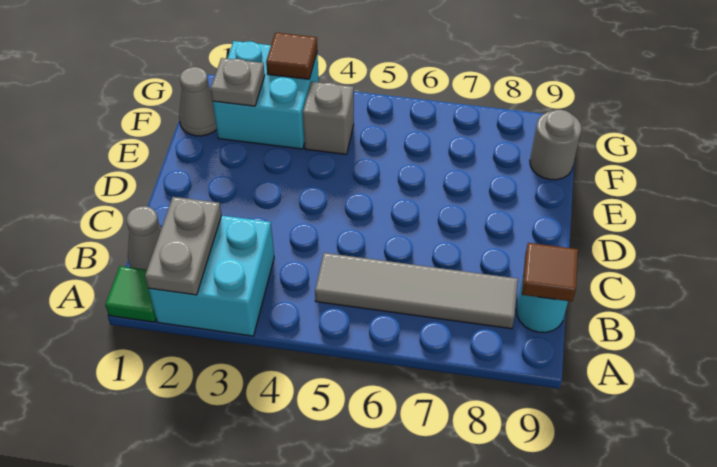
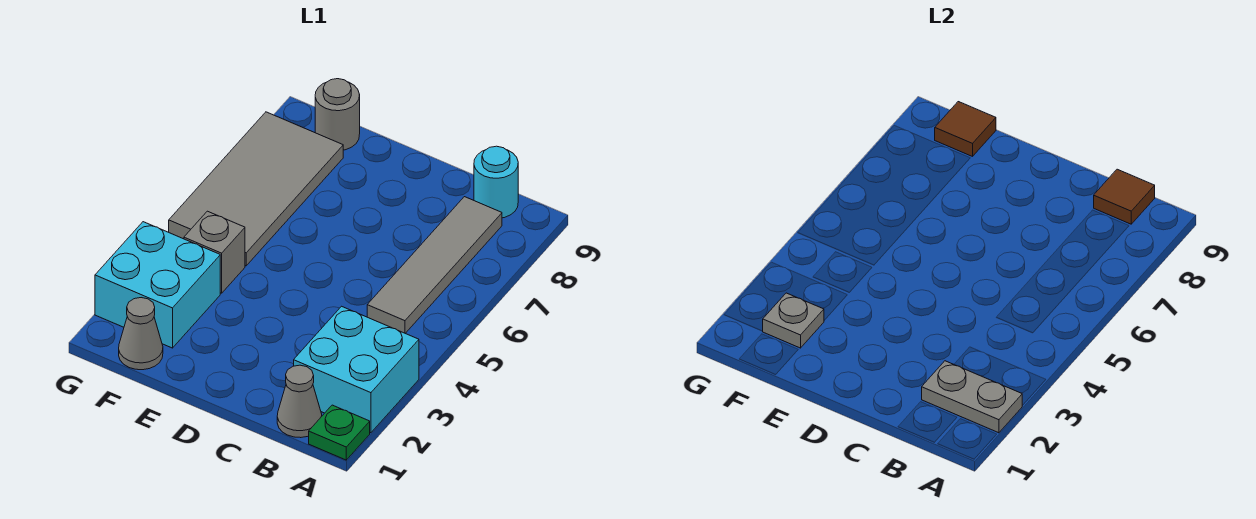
green 1x1 tile [105,266,156,322] -> green 1x1 plate [309,405,370,460]
none -> grey 2x4 tile [169,112,343,266]
brown 1x1 tile [266,33,317,79] -> brown 1x1 tile moved to [935,102,996,156]

